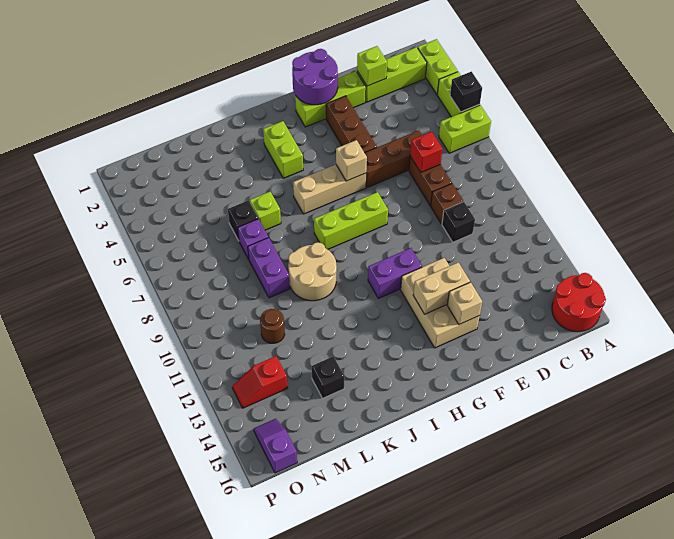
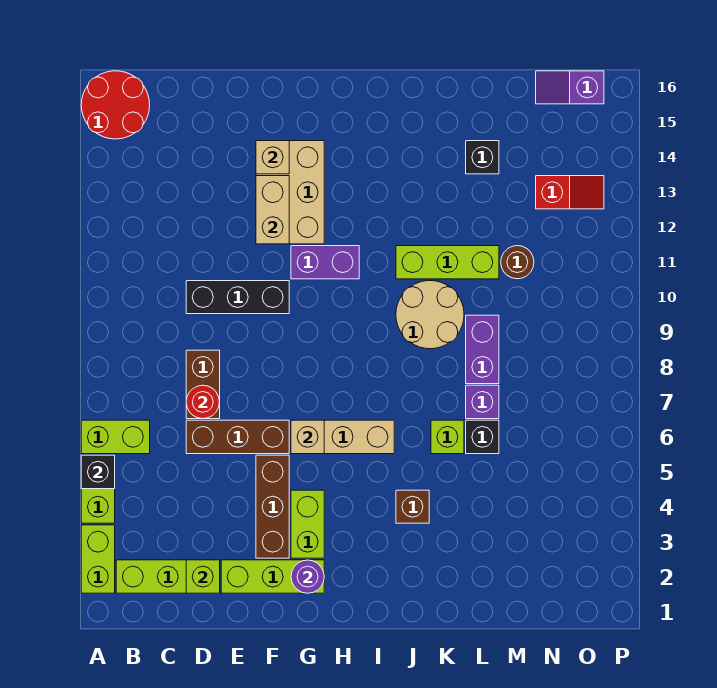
red 1x1 brick [410,132,442,172] -> red 1x1 round brick [186,385,219,419]
brown 1x1 brick [431,184,463,224] -> brown 1x1 brick moved to [396,490,429,523]
black 1x1 brick [442,202,475,242] -> black 1x3 brick [186,281,289,314]
purple 2x2 round brick [292,49,338,105] -> purple 1x1 round brick [291,560,324,593]
tan 1x2 brick [413,262,470,314] -> tan 1x2 brick turned to [256,176,289,244]
lime 1x3 brick [314,192,388,249] -> lime 1x3 brick moved to [396,246,499,279]
lime 1x2 brick [263,121,303,178] -> lime 1x2 brick moved to [291,490,324,558]
purple 1x2 slope [254,419,297,473] -> purple 1x2 slope turned to [536,71,604,104]

